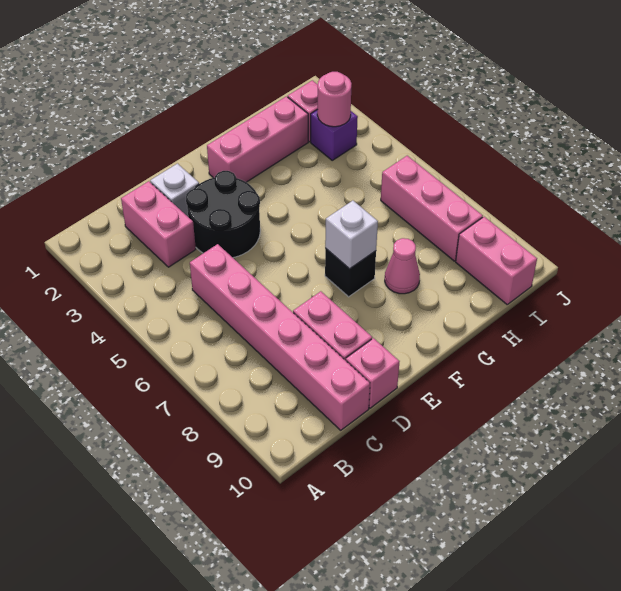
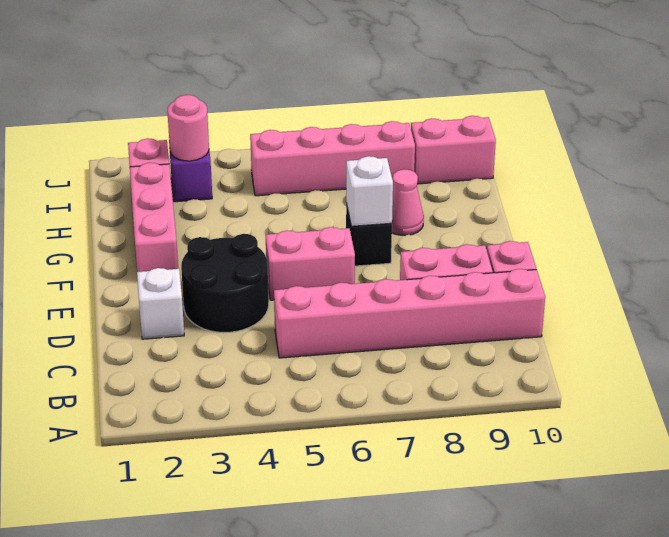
pink 1x2 brick [121,181,196,267] -> pink 1x2 brick moved to [266,227,355,300]
pink 1x3 brick [381,156,483,261] -> pink 1x4 brick [250,121,415,196]

